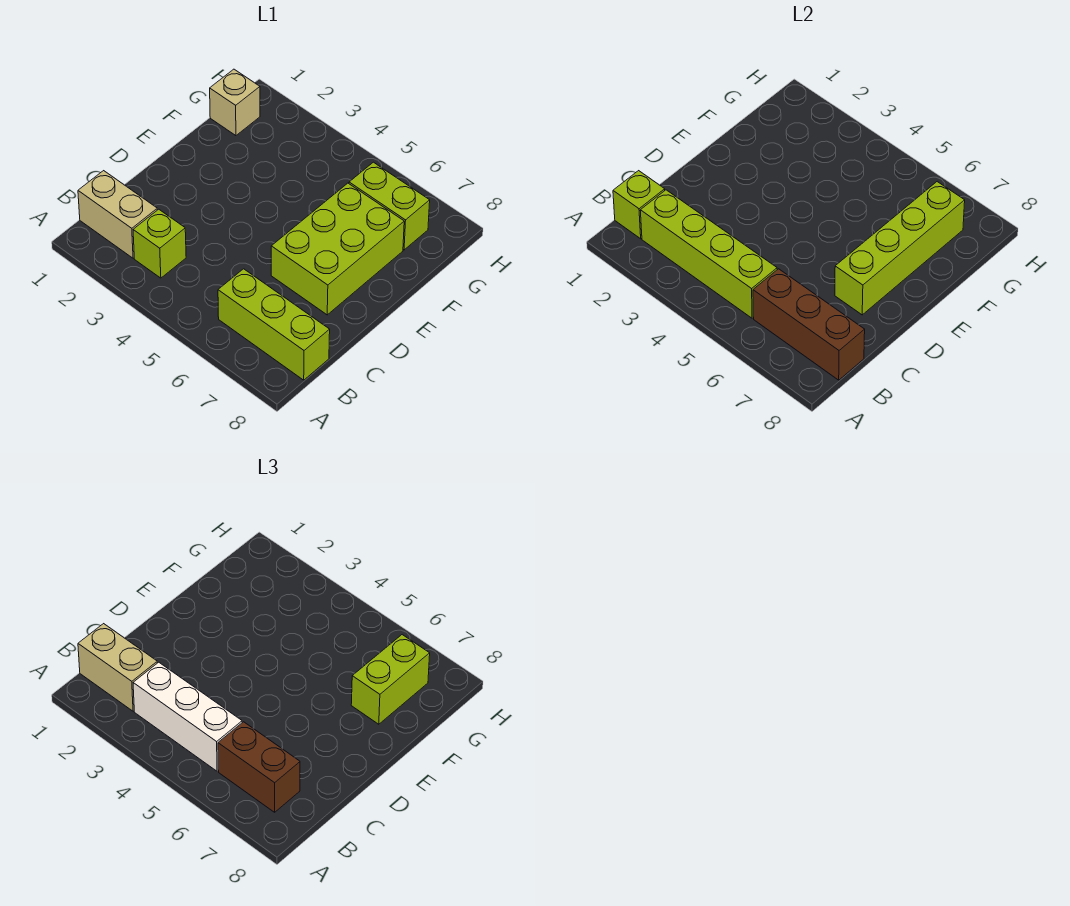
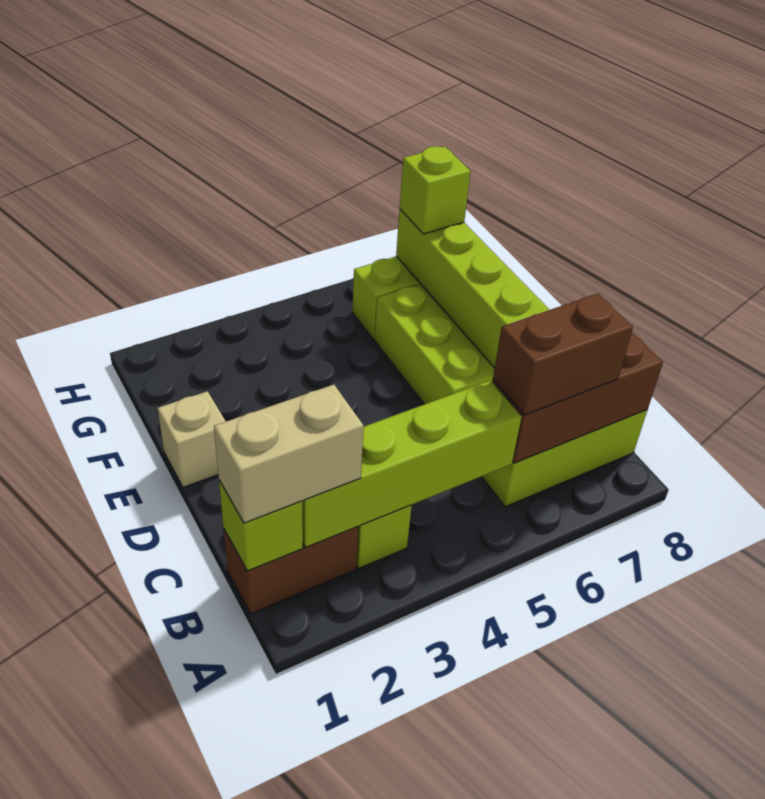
tan 1x2 brick [78,171,157,258] -> brown 1x2 brick [224,527,358,614]
white 1x3 brick [133,662,242,771] -> none
lime 1x2 brick [351,635,430,724] -> lime 1x1 brick [400,146,471,234]
tan 1x1 brick [210,69,260,136] -> tan 1x1 brick moved to [158,391,226,487]

